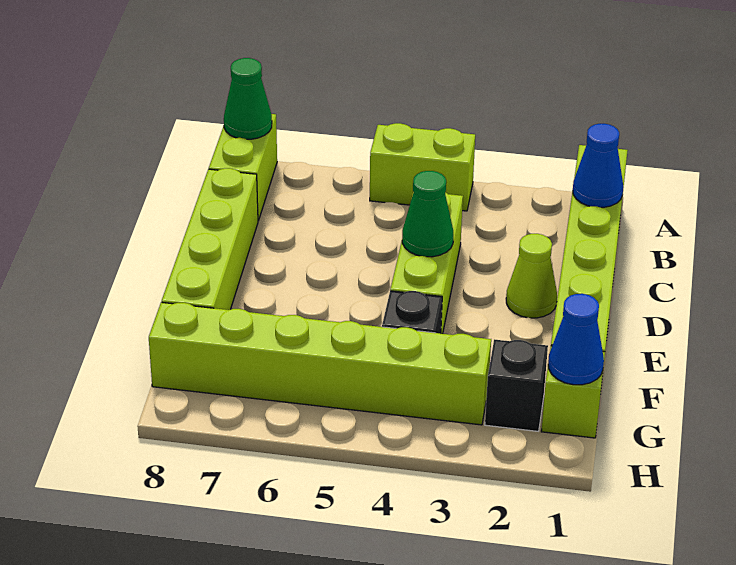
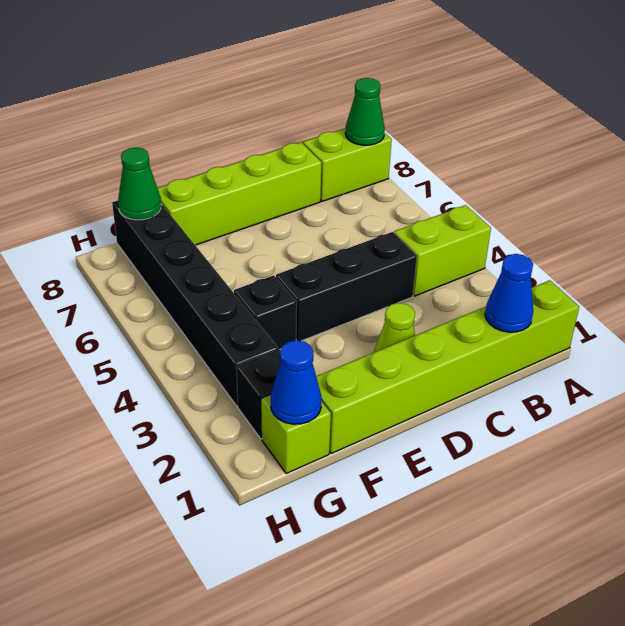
lime 1x2 brick [370,123,475,211] -> lime 1x2 brick turned to [394,205,491,296]
lime 1x3 brick [390,192,463,334] -> black 1x3 brick [276,232,417,341]
green 1x1 cone [402,171,453,257] -> green 1x1 cone moved to [118,147,161,220]
lime 1x6 brick [149,302,491,425] -> black 1x6 brick [112,201,278,406]

